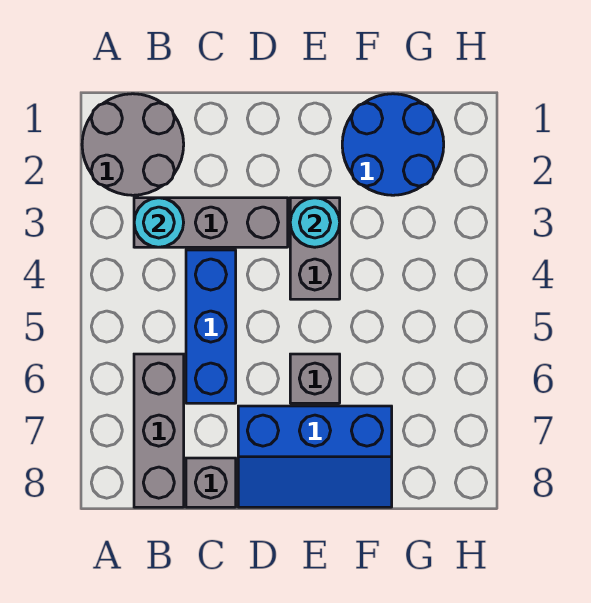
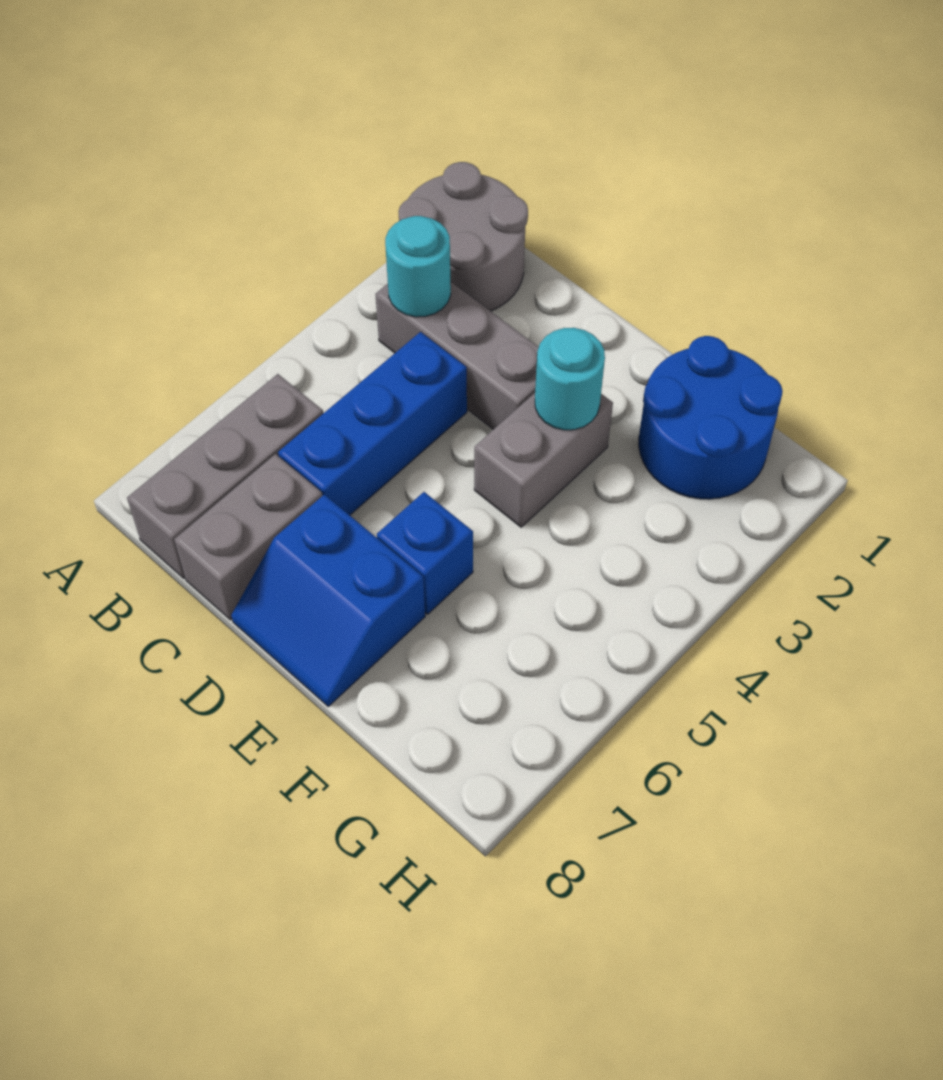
grey 1x1 brick [186,458,236,507] -> grey 1x2 brick [174,454,322,620]
blue 2x3 slope [238,406,392,507] -> blue 2x2 slope [231,494,425,706]
grey 1x1 brick [290,354,340,403] -> blue 1x1 brick [377,492,473,614]

